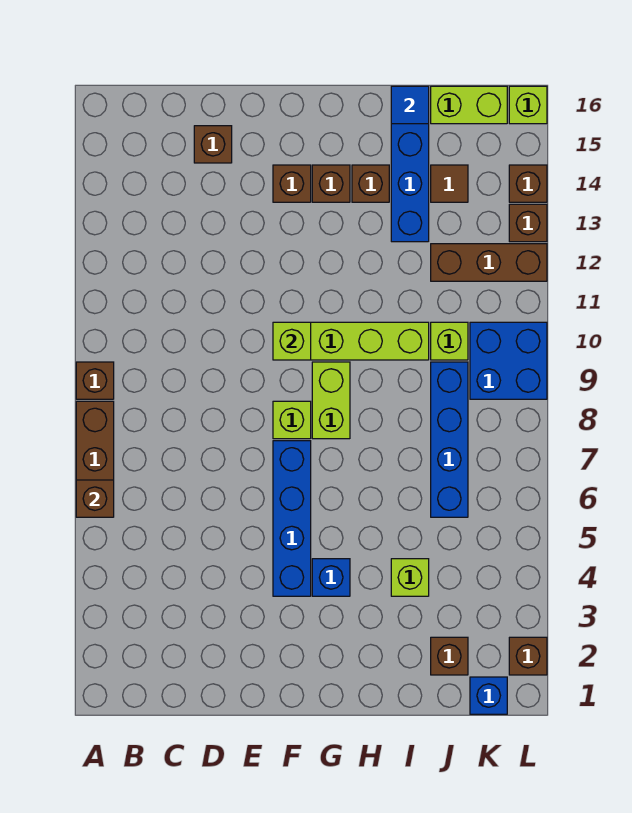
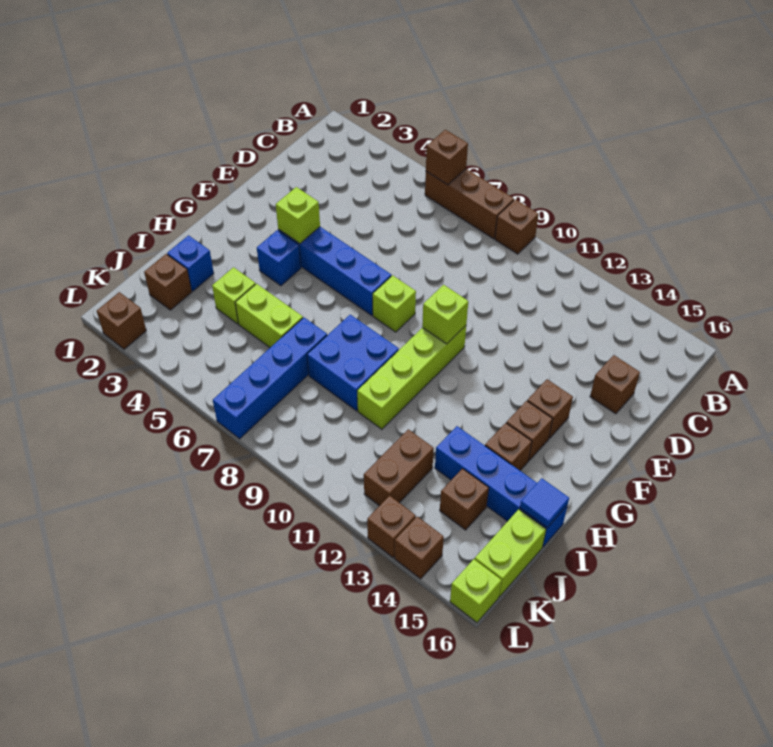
lime 1x2 brick [312,362,350,439] -> lime 1x2 brick moved to [235,284,303,347]
blue 1x4 brick [431,362,468,517] -> blue 1x4 brick turned to [213,318,327,439]
lime 1x1 brick [431,322,468,360] -> lime 1x1 brick moved to [276,187,320,244]
brown 1x3 brick [431,244,547,281] -> brown 1x2 brick [364,429,434,506]
brown 1x1 tile [431,165,468,202] -> brown 1x1 brick [440,469,489,530]
blue 1x1 brick [470,677,507,714] -> blue 1x1 brick moved to [167,235,214,291]
blue 2x2 brick [470,322,547,399] -> blue 2x2 brick moved to [307,315,399,411]

